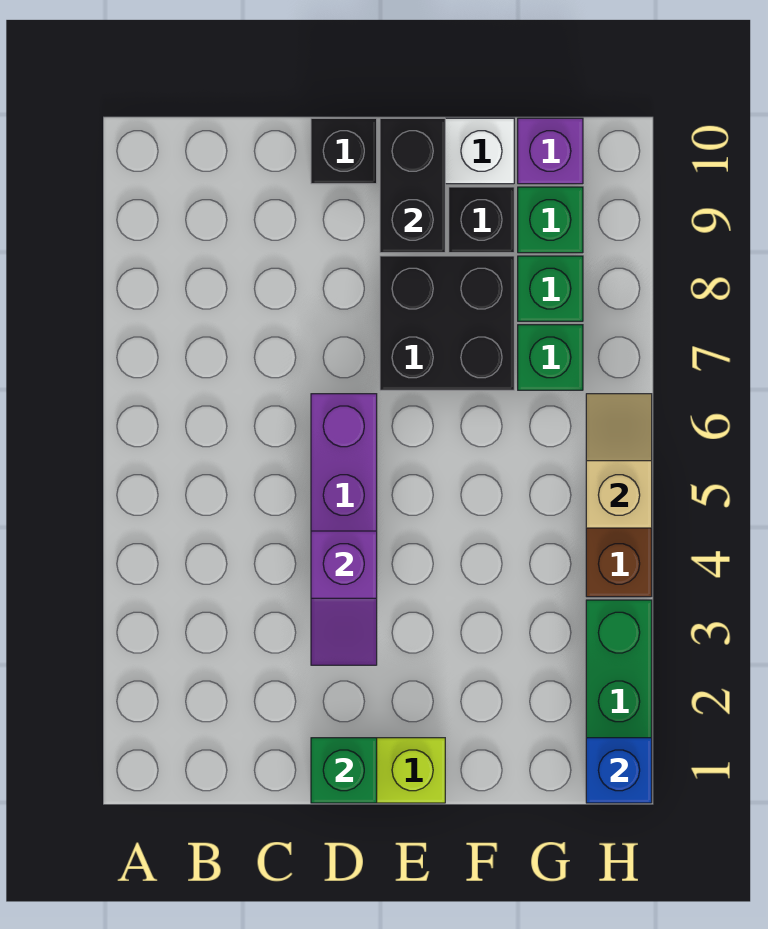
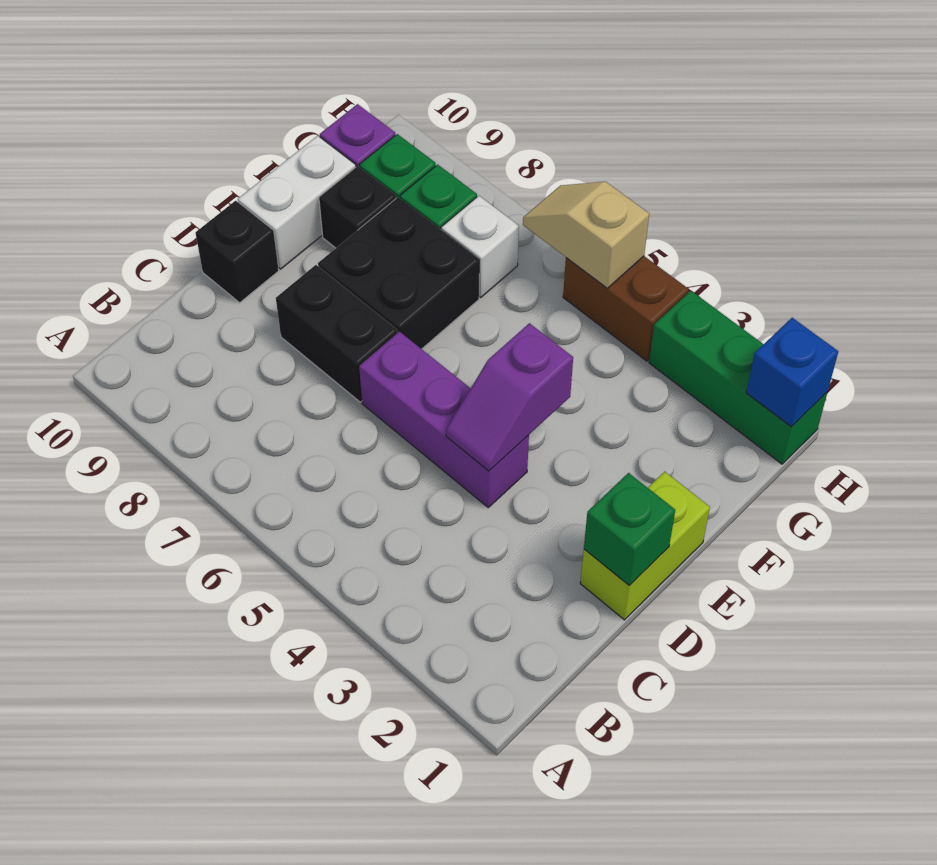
purple 1x2 slope [311,531,377,665] -> purple 1x2 slope turned to [446,323,573,471]
black 1x2 brick [380,118,445,253] -> black 1x2 brick moved to [276,265,397,402]
green 1x1 brick [518,325,583,390] -> white 1x1 brick [441,196,519,298]

